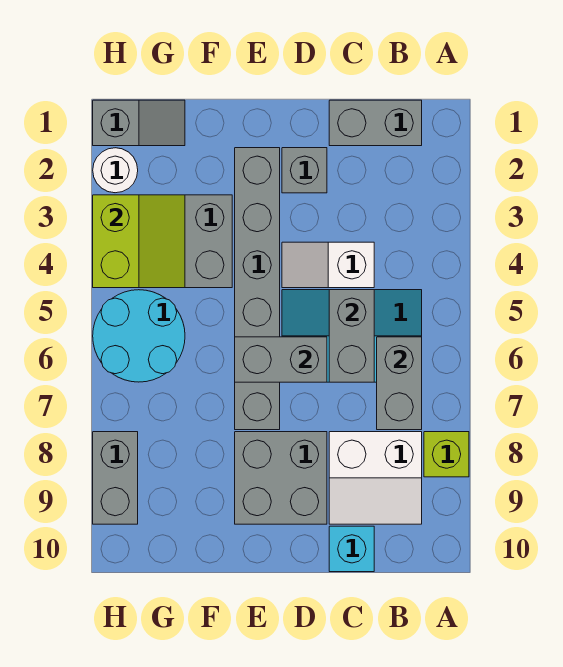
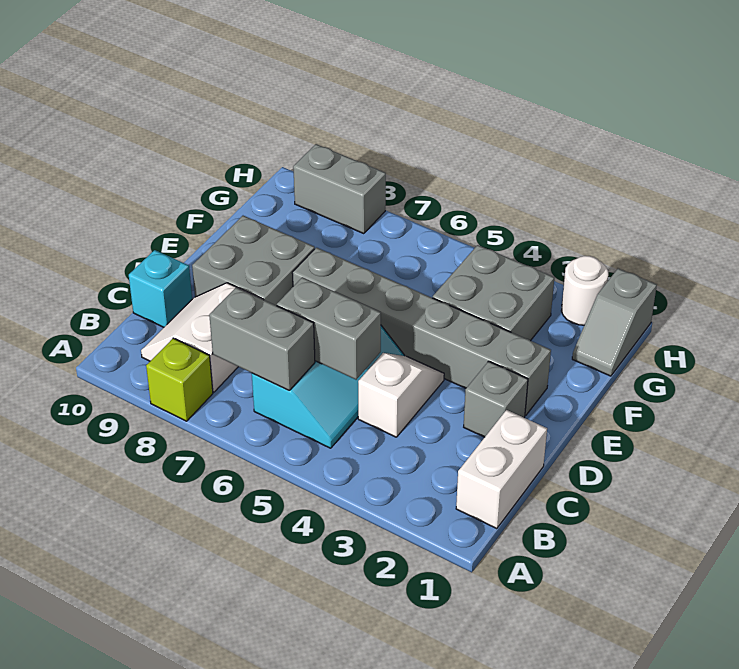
grey 1x2 brick [329,100,422,146] -> white 1x2 brick [456,410,547,529]
grey 1x2 brick [235,337,327,382] -> none
lime 2x2 slope [93,195,185,288] -> none
cyan 2x2 round brick [93,290,185,382] -> none

